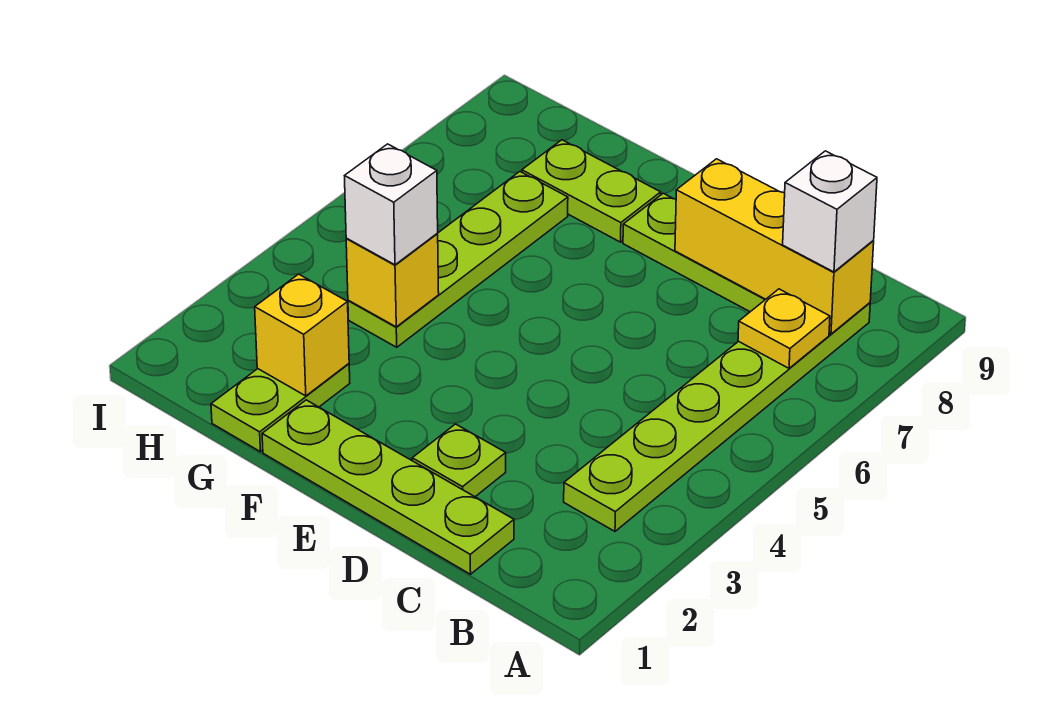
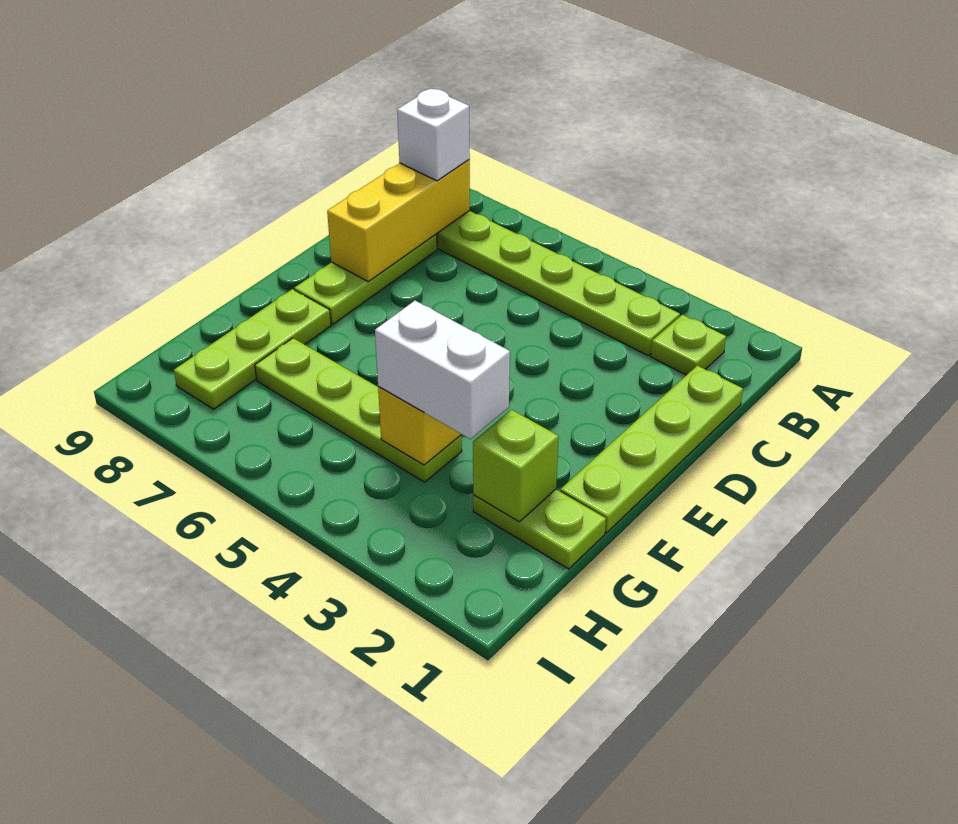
yellow 1x1 plate [738,289,830,368] -> none
lime 1x1 plate [412,424,506,497] -> lime 1x1 plate moved to [651,315,726,375]
lime 1x2 plate [522,140,661,242] -> lime 1x3 plate [174,289,331,409]
yellow 1x1 brick [255,274,349,396] -> lime 1x1 brick [473,410,559,522]
white 1x1 brick [345,144,438,265] -> white 1x2 brick [375,301,510,439]

